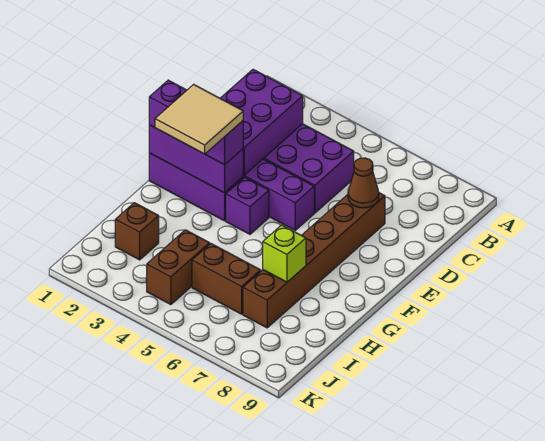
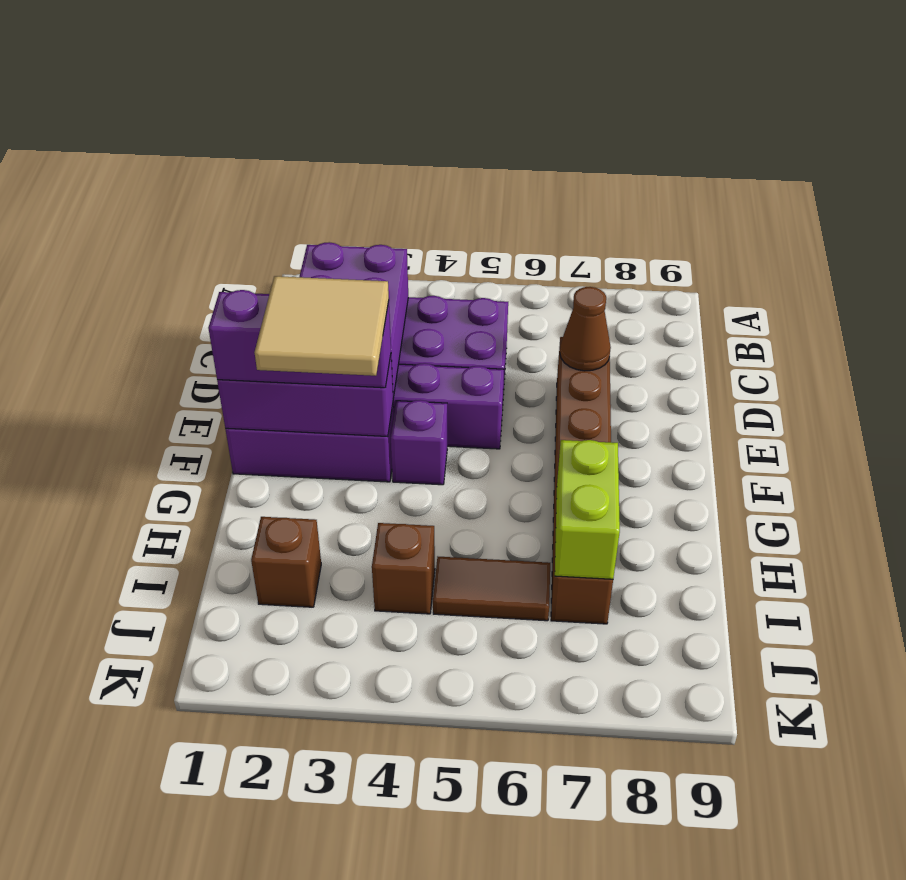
lime 1x1 brick [263,225,306,282] -> lime 1x2 brick [555,440,620,579]
brown 1x2 brick [147,230,210,305] -> brown 1x1 brick [372,523,435,614]
brown 1x2 brick [192,244,261,314] -> brown 1x2 tile [433,557,550,621]

